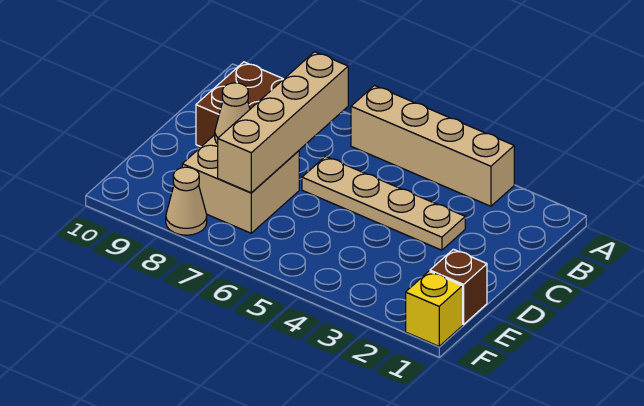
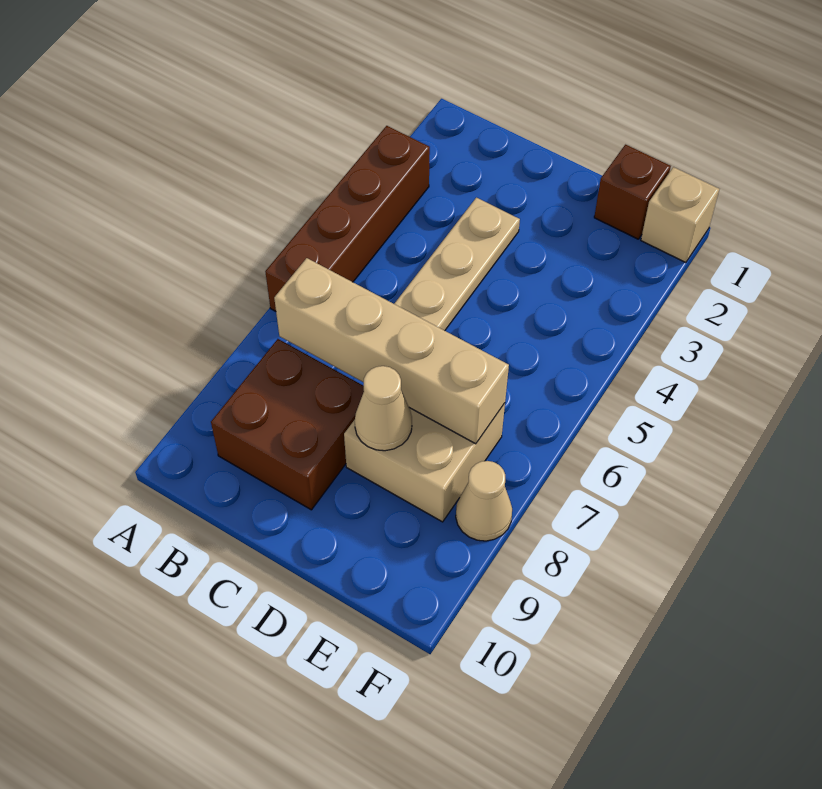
tan 1x4 brick [351,86,514,206] -> brown 1x4 brick [265,126,430,311]
yellow 1x1 brick [406,271,463,346] -> tan 1x1 brick [641,167,719,263]

